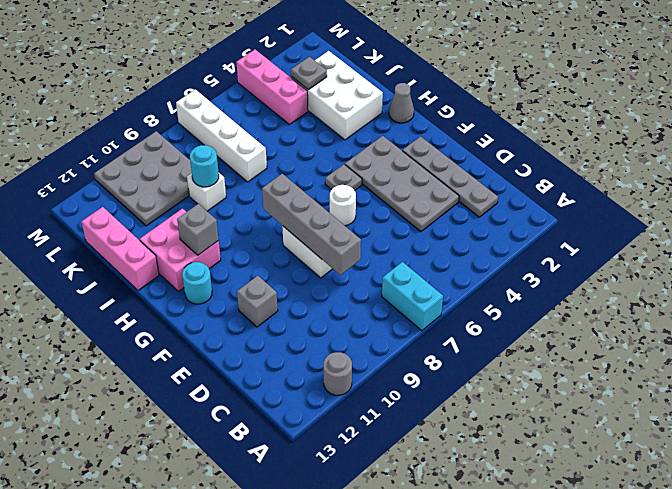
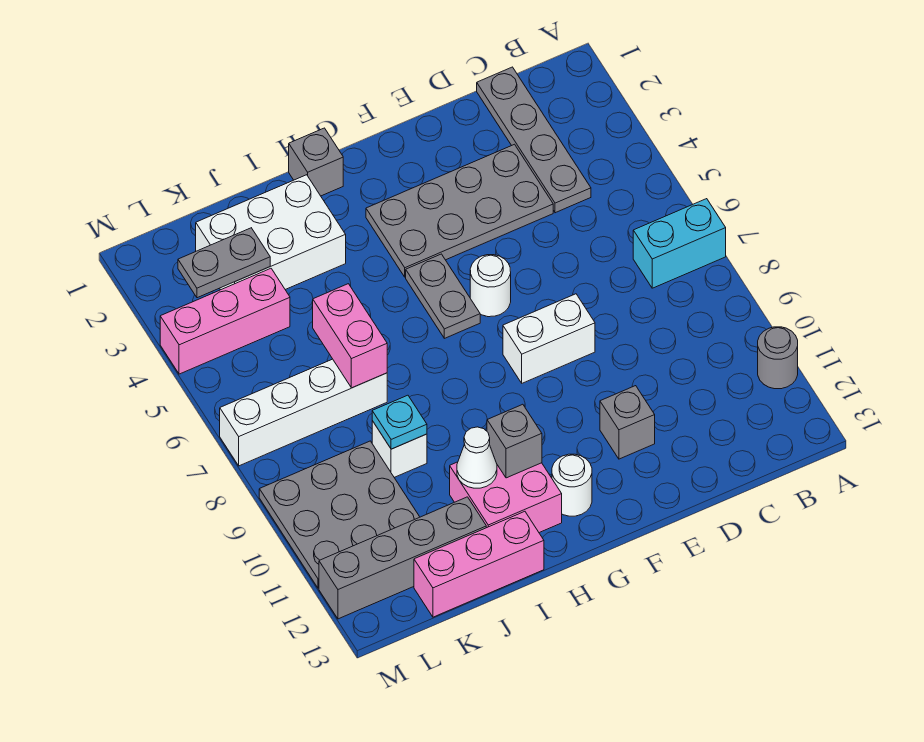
grey 1x4 plate [403,136,498,217] -> grey 1x4 plate turned to [477,67,591,213]
grey 1x4 brick [262,174,361,275] -> grey 1x4 brick moved to [319,497,486,619]
grey 1x1 plate [325,164,362,190] -> grey 1x2 plate [406,254,480,338]
cyan 1x1 round brick [182,262,212,304] -> white 1x1 round brick [552,454,592,516]
grey 1x1 cone [389,83,414,123] -> grey 1x1 brick [289,128,343,196]
none -> white 1x1 cone [457,427,497,488]
none -> pink 1x2 brick [313,284,387,388]
cyan 1x1 round brick [190,145,219,187] -> cyan 1x1 plate [372,395,427,449]
grey 1x1 plate [291,57,327,90] -> grey 1x2 plate [178,228,270,298]

